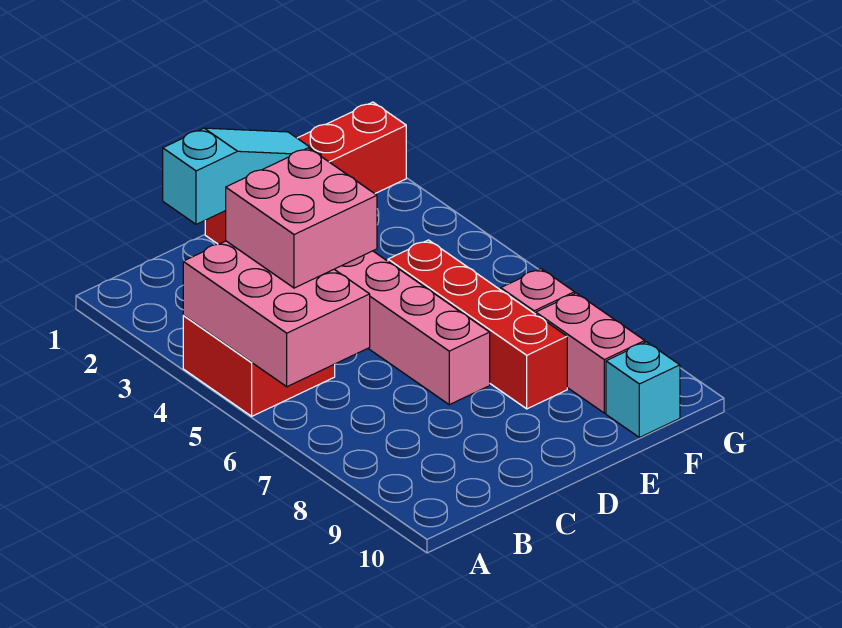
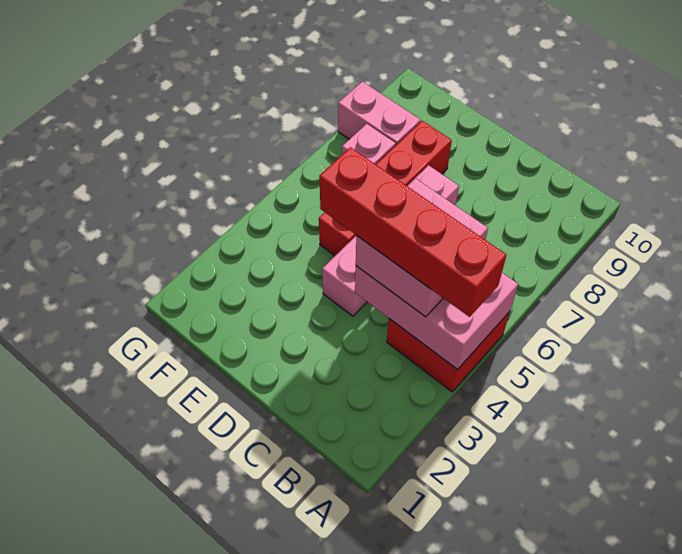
pink 2x3 brick [183,241,370,387] -> pink 2x3 brick turned to [355,266,518,370]
cyan 1x3 slope [163,128,321,224] -> none
red 1x4 brick [205,102,406,244] -> red 1x4 brick moved to [319,147,506,317]
pink 1x2 brick [536,293,645,413] -> pink 1x2 brick turned to [338,81,421,145]
cyan 1x1 brick [606,342,680,437] -> none

